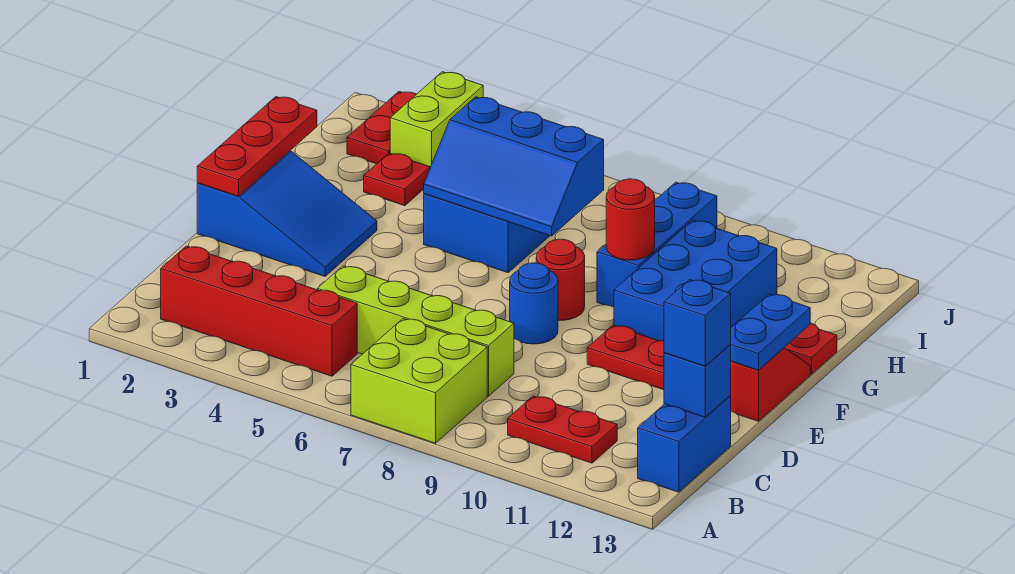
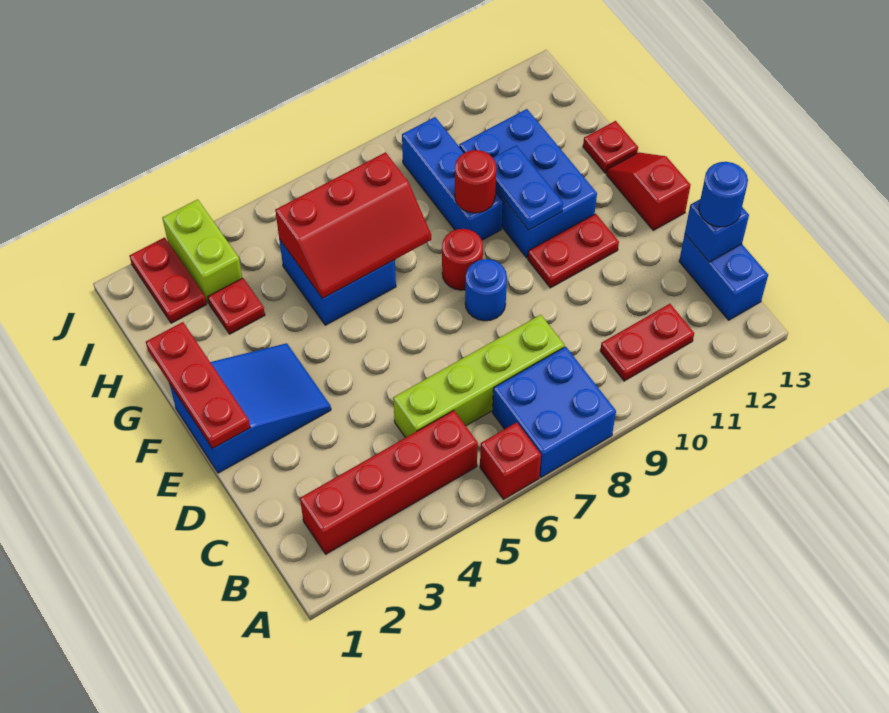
none -> red 1x1 brick [480,422,541,499]
lime 2x2 brick [351,319,487,443] -> blue 2x2 brick [492,347,616,477]
blue 1x1 brick [664,280,731,366] -> blue 1x1 round brick [699,162,748,227]
blue 1x2 plate [731,294,810,370] -> blue 1x2 plate moved to [493,146,563,230]
blue 2x3 slope [424,97,604,236] -> red 2x3 slope [275,152,431,298]

